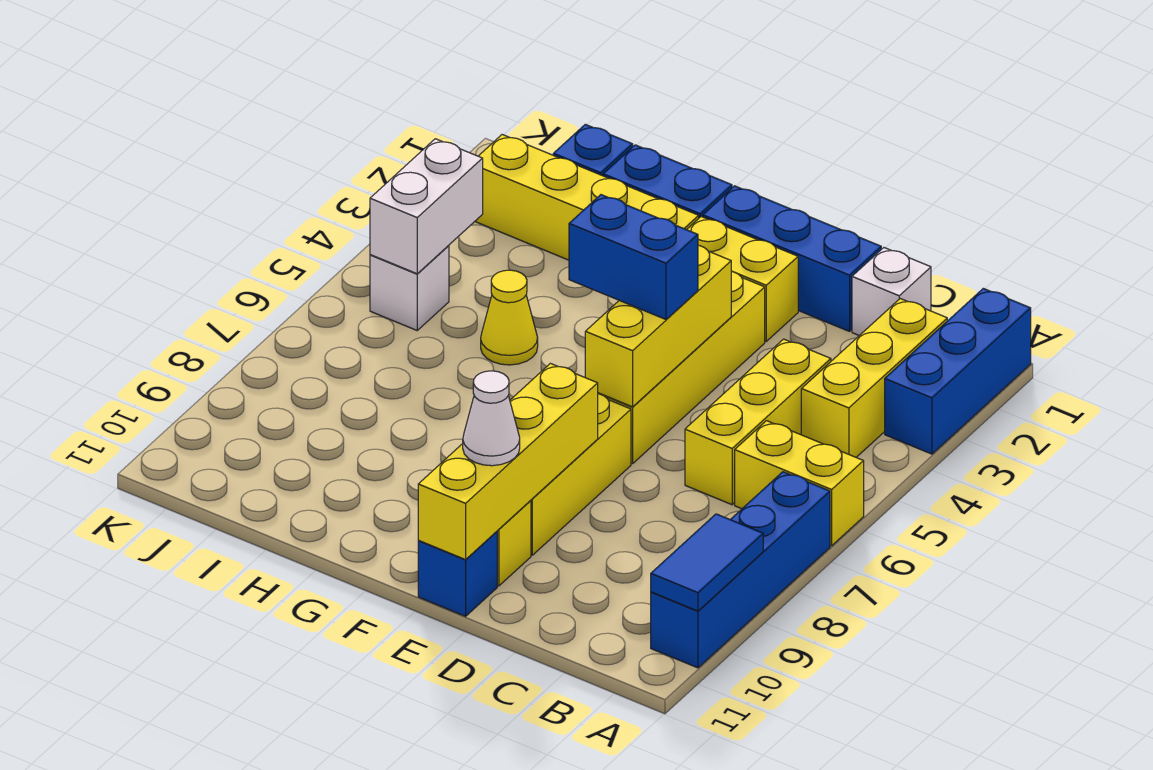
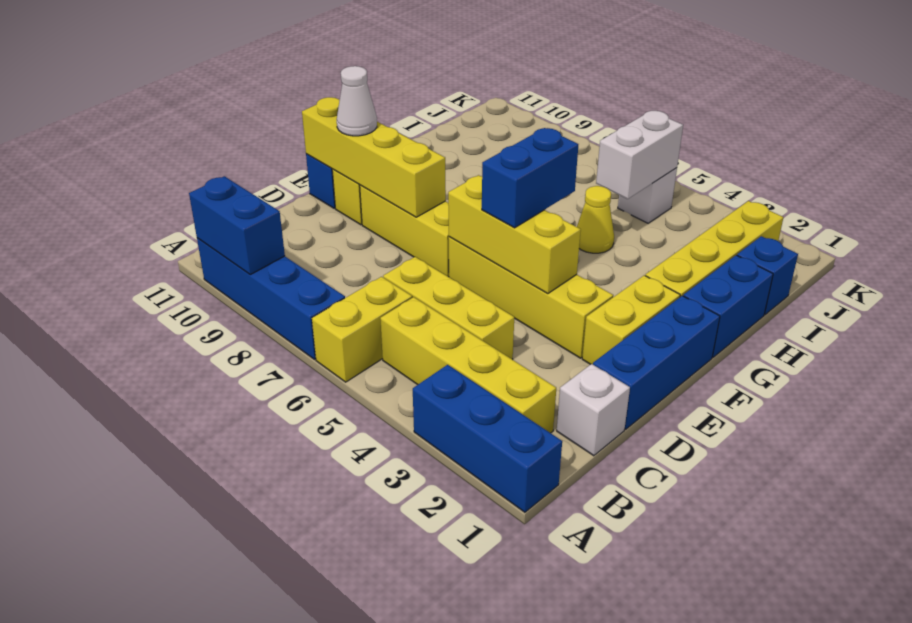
blue 1x2 tile [651,514,763,611] -> blue 1x2 brick [189,176,285,274]
yellow 1x3 brick [801,299,947,457] -> yellow 1x4 brick [380,297,556,433]
white 1x2 brick [370,139,483,274] -> white 1x2 brick turned to [596,111,683,199]

